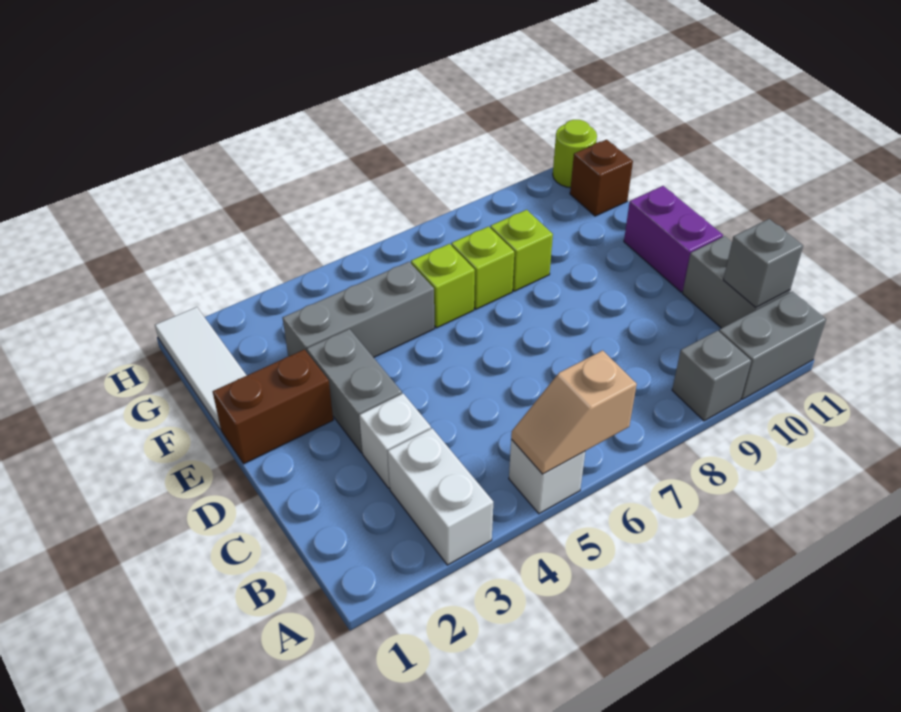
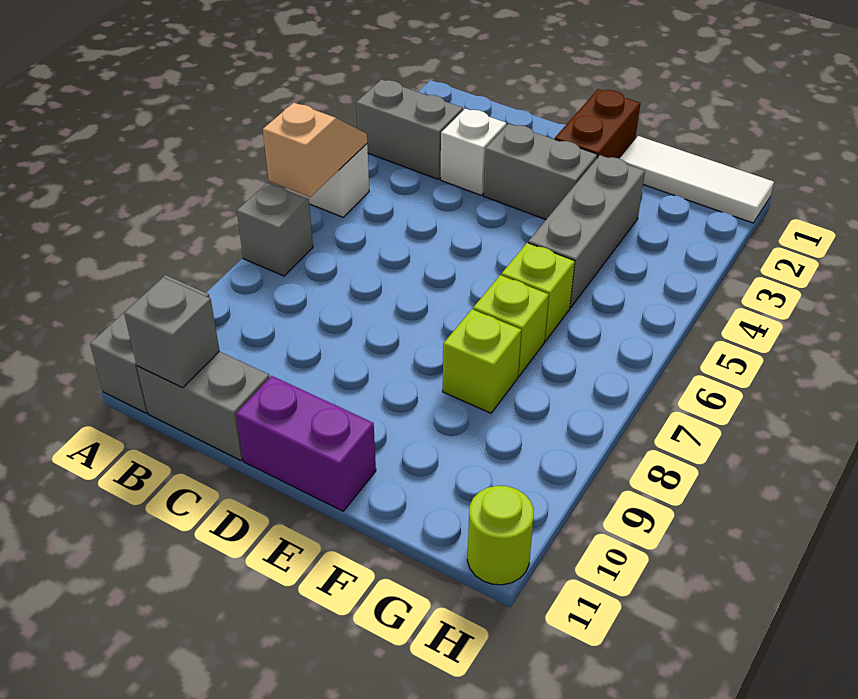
white 1x2 brick [387,428,493,565] -> grey 1x2 brick [356,79,463,179]
grey 1x1 brick [672,331,751,421] -> grey 1x1 brick moved to [237,183,313,276]
brown 1x1 brick [570,140,633,216] -> none

